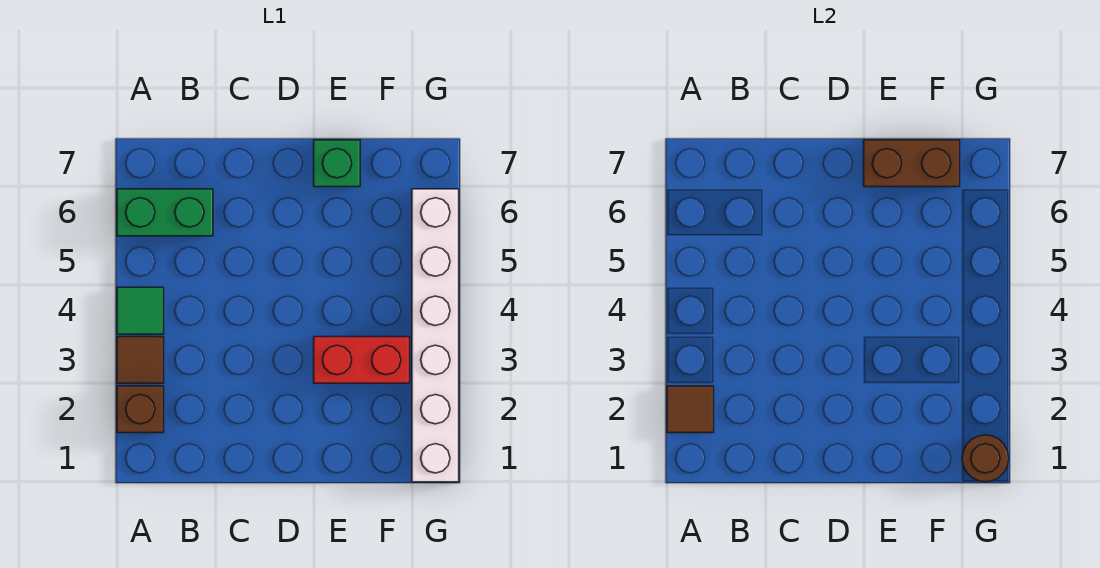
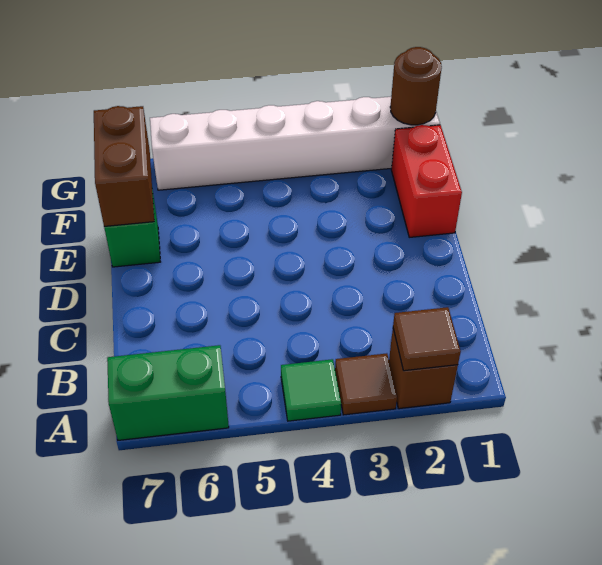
green 1x2 brick [117,189,213,236] -> green 1x2 brick turned to [107,345,229,440]
red 1x2 brick [314,337,410,383] -> red 1x2 brick moved to [391,125,462,237]

